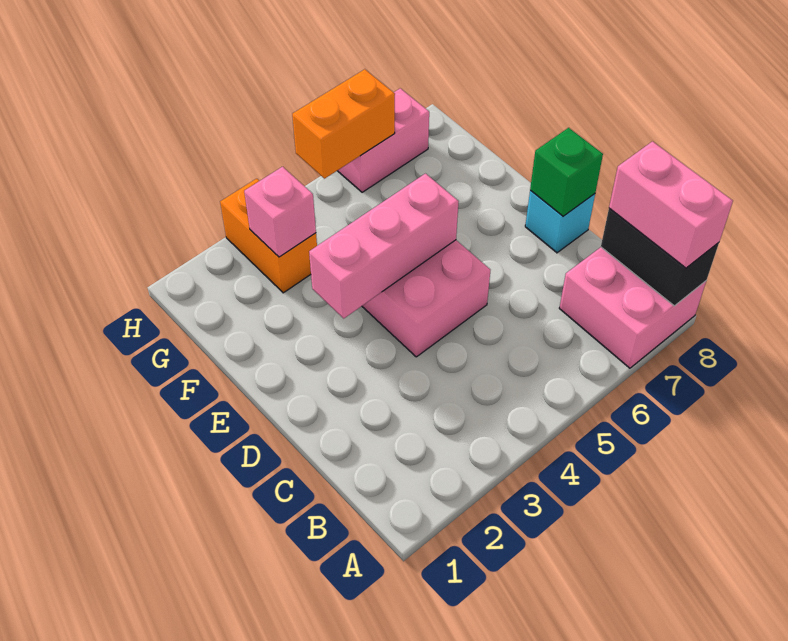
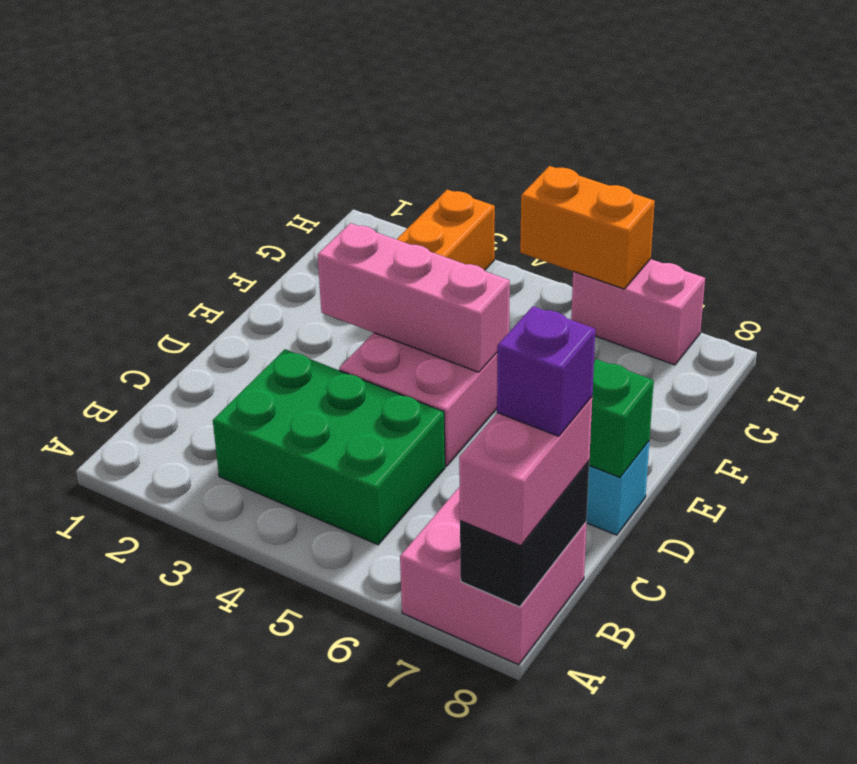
none -> green 2x3 brick [213,349,445,545]
none -> purple 1x1 brick [497,306,595,436]
pink 1x1 brick [244,167,316,257] -> none

